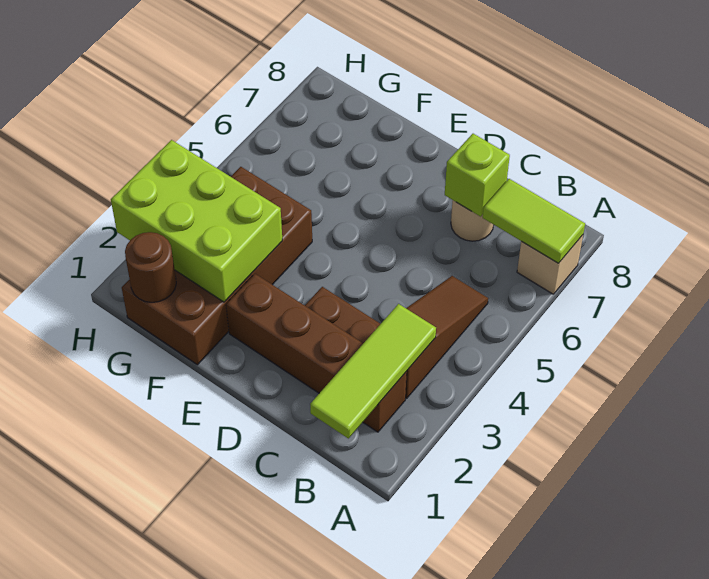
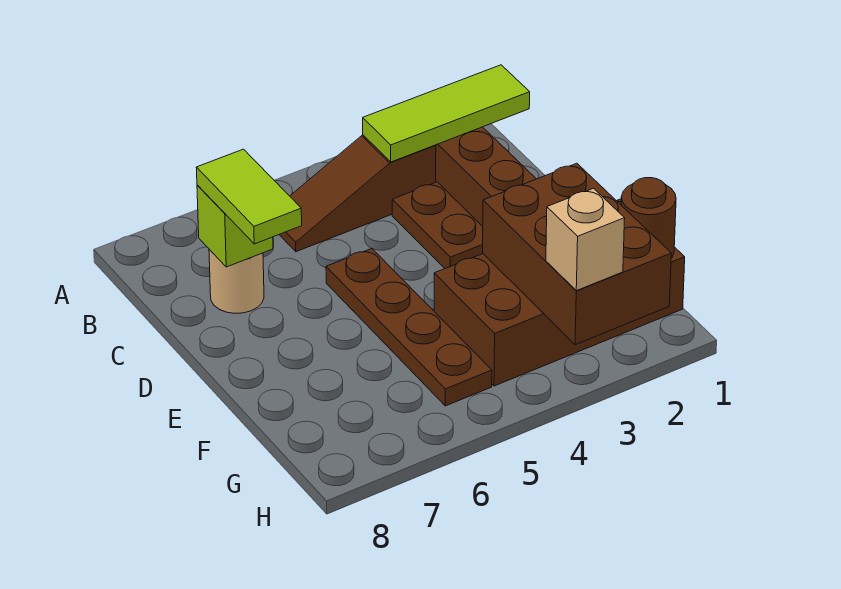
tan 1x1 brick [517,235,583,294] -> tan 1x1 brick moved to [546,188,625,291]
lime 1x2 tile [483,179,585,263] -> lime 1x2 tile moved to [196,149,302,244]
none -> brown 1x4 plate [326,248,492,406]
lime 2x3 brick [111,140,282,302] -> brown 2x3 brick [483,163,671,345]

